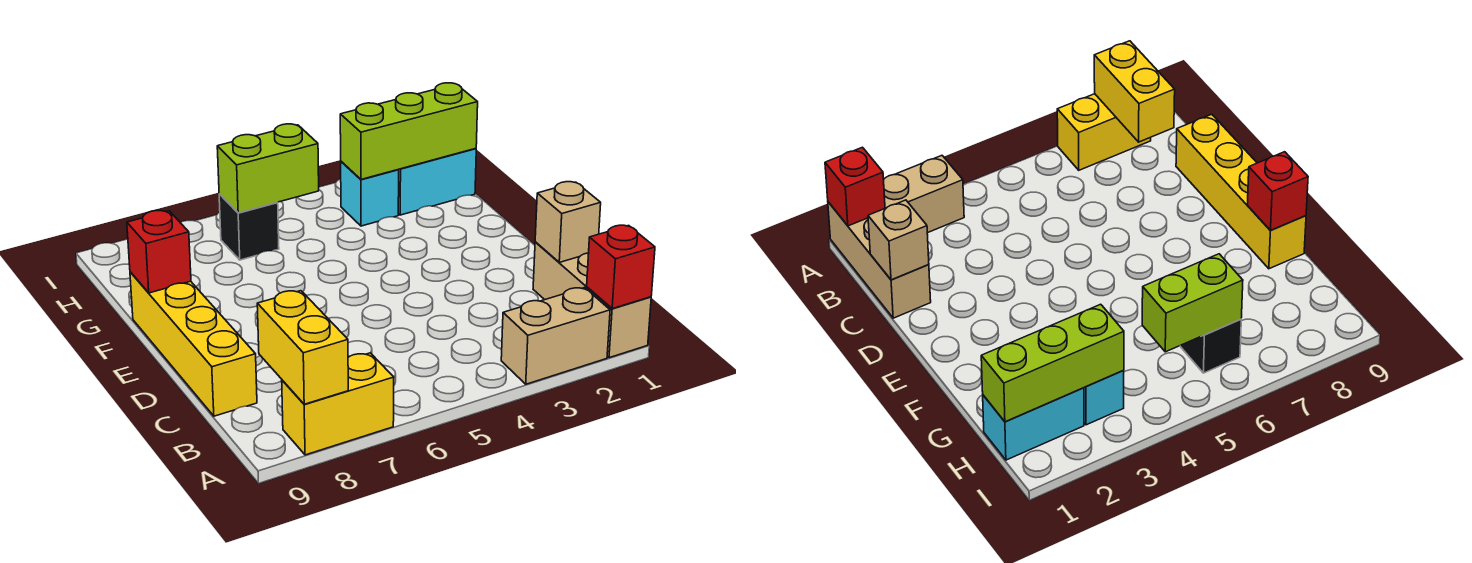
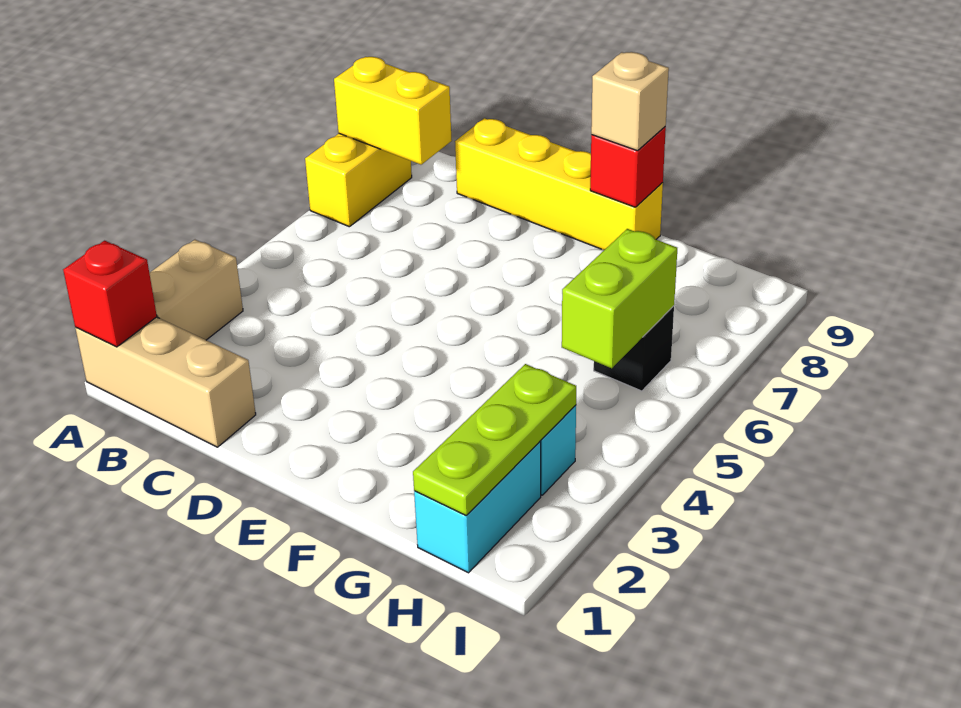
tan 1x1 brick [535,182,601,262] -> tan 1x1 brick moved to [591,52,669,151]
lime 1x3 brick [340,83,478,179] -> lime 1x3 plate [413,364,576,515]

